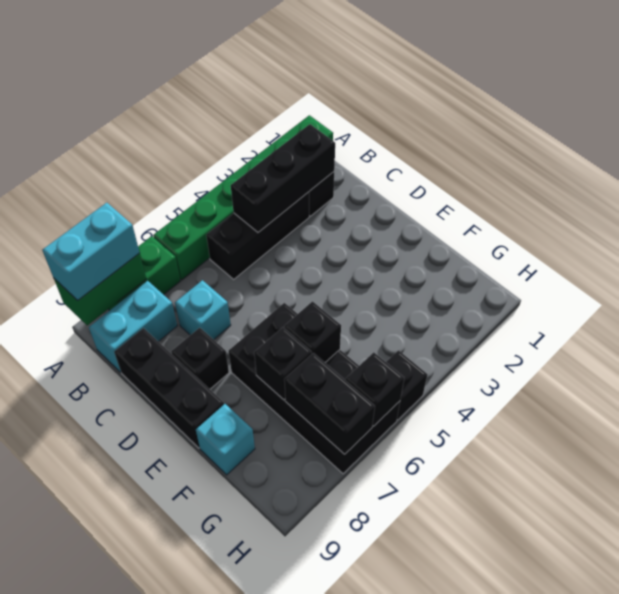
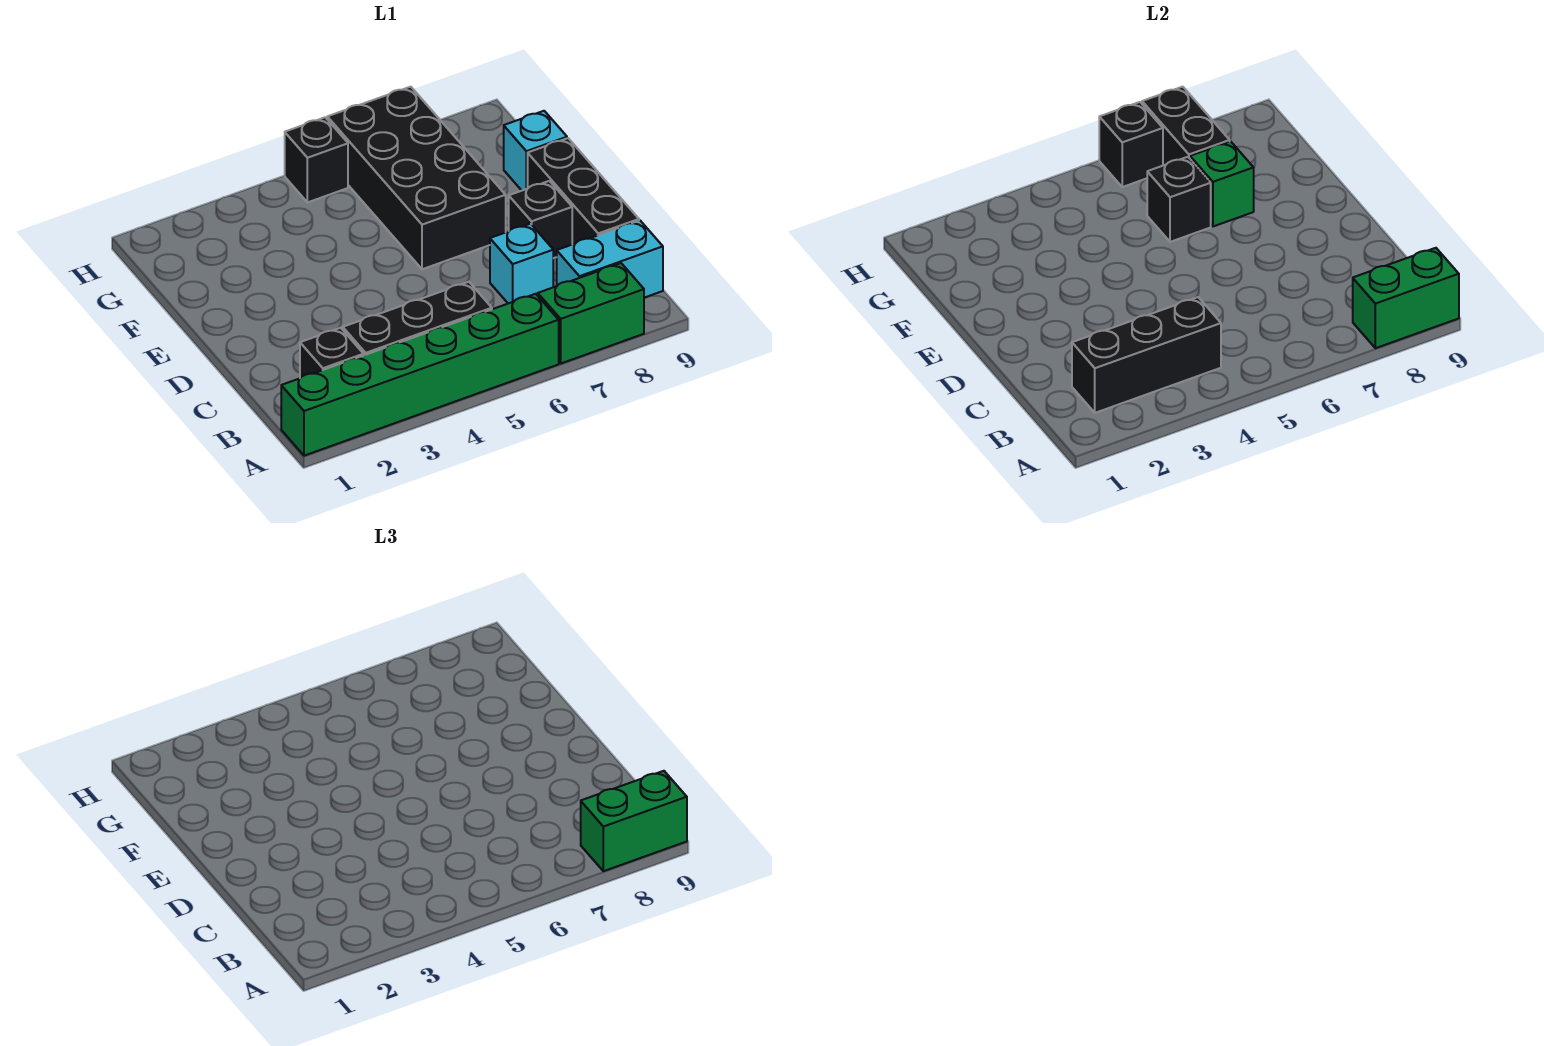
cyan 1x2 brick [43,203,140,300] -> green 1x2 brick [581,771,687,871]
black 1x1 brick [254,327,312,400] -> green 1x1 brick [1190,141,1254,226]

